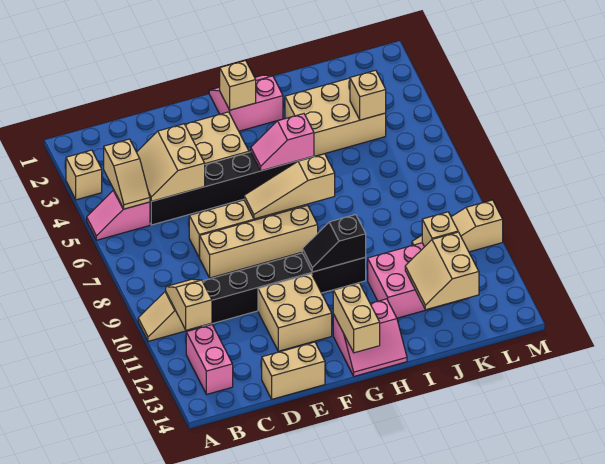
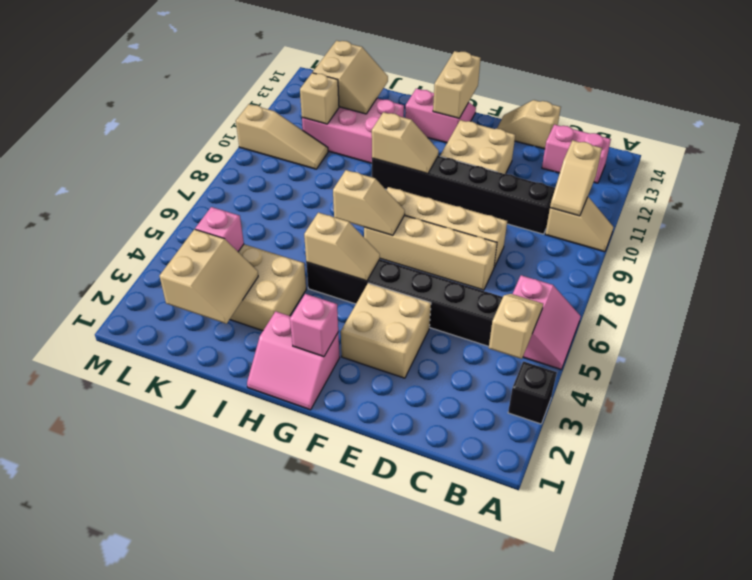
tan 1x1 brick [66,150,102,200] -> black 1x1 brick [508,361,557,424]
pink 1x2 slope [87,190,150,240] -> pink 2x2 slope [513,275,581,369]
pink 1x2 brick [186,325,233,394] -> pink 1x2 brick turned to [542,124,611,183]
tan 2x2 slope [137,124,205,201] -> tan 2x2 slope moved to [160,229,258,324]
tan 1x2 brick [262,342,325,399] -> tan 1x2 slope [497,100,561,149]
tan 1x3 slope [244,154,335,219] -> tan 1x2 slope [333,170,405,236]
tan 1x1 brick [220,60,256,110] -> pink 1x1 brick [290,294,338,357]
pink 1x2 slope [251,114,314,171] -> tan 1x2 slope [304,213,380,281]
black 1x2 slope [302,215,366,272] -> tan 1x2 slope [372,112,439,174]
tan 1x1 brick [350,70,386,120] -> pink 1x1 brick [195,207,244,252]

